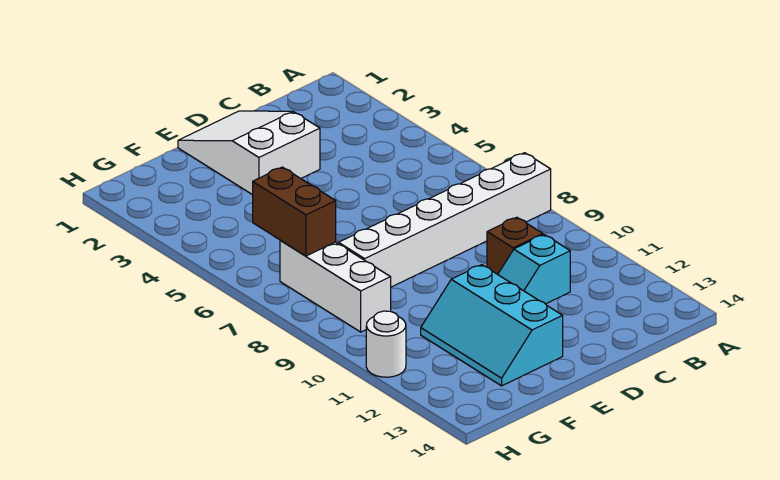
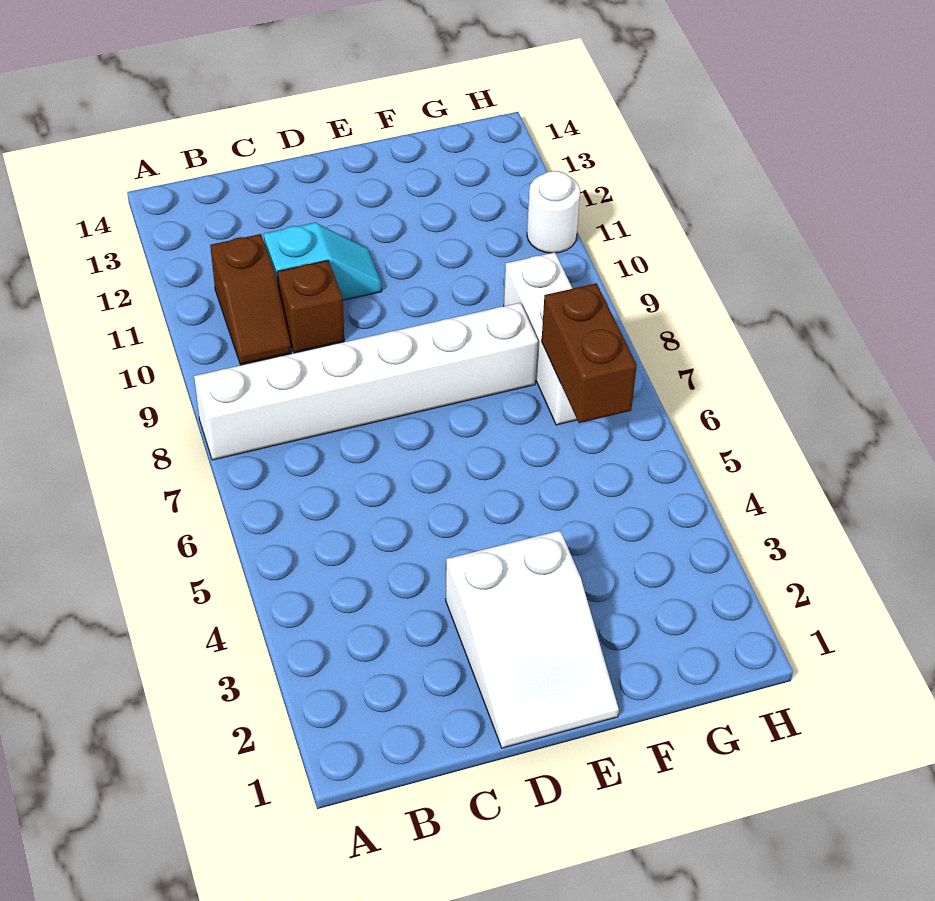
none -> brown 1x2 slope [210,234,291,365]
cyan 2x3 slope [421,265,563,386] -> none

